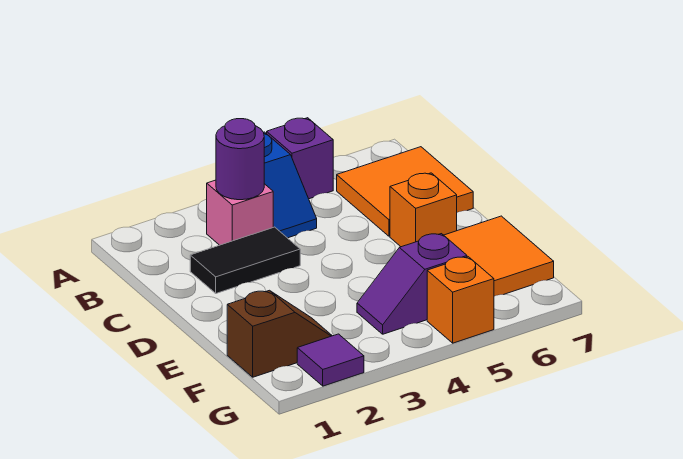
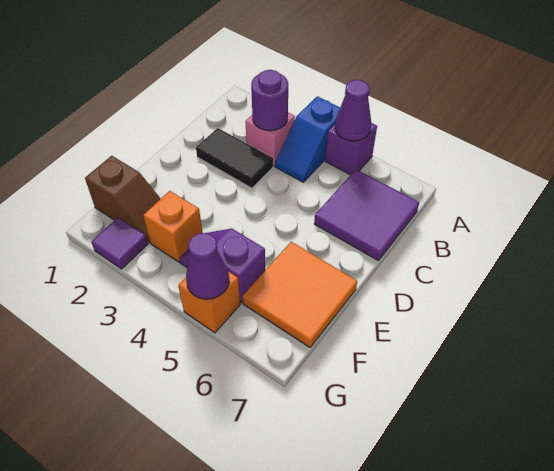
none -> purple 1x1 cone [335,80,371,141]
orange 2x2 tile [337,147,473,236] -> purple 2x2 tile [314,169,419,261]
orange 1x1 brick [390,173,457,247] -> orange 1x1 brick moved to [143,191,203,262]
none -> purple 1x1 cone [186,233,229,299]

